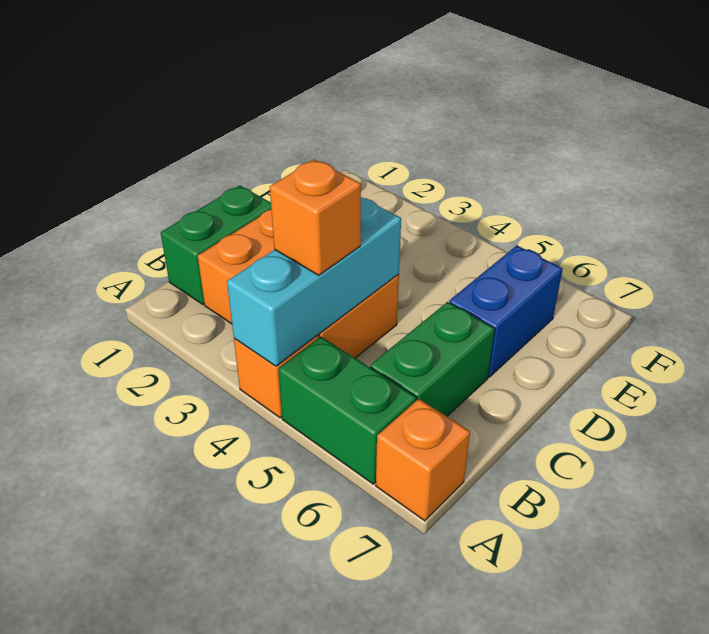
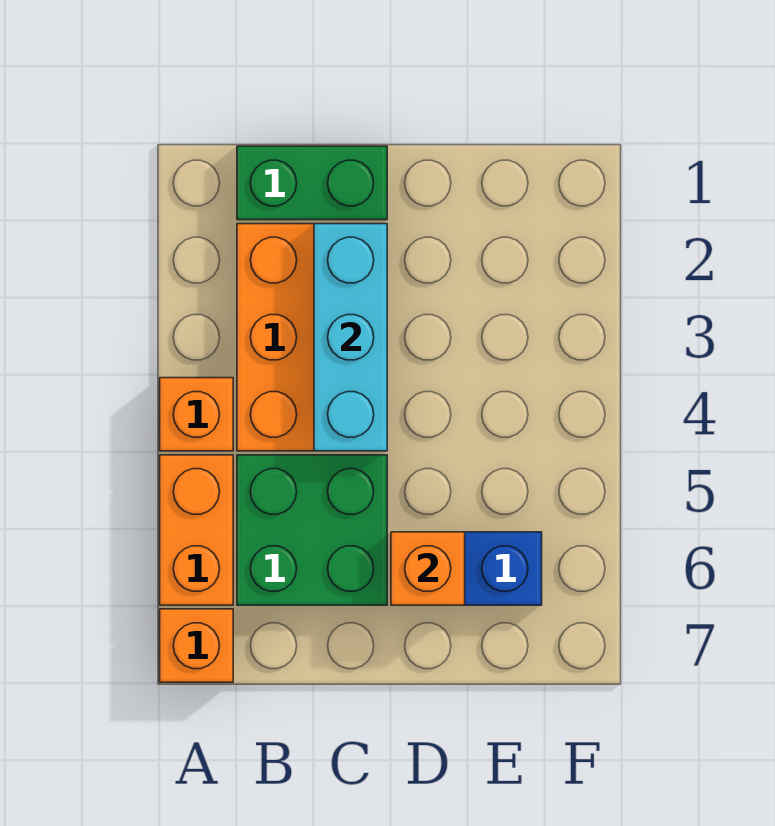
cyan 1x3 brick [227,197,401,366] -> cyan 1x3 brick turned to [314,224,387,451]
green 1x2 brick [278,337,416,484] -> orange 1x2 brick [160,455,233,605]
orange 1x1 brick [270,160,361,275] -> orange 1x1 brick moved to [391,532,465,605]
green 1x2 brick [370,302,495,416] -> green 2x2 brick [237,455,387,605]

